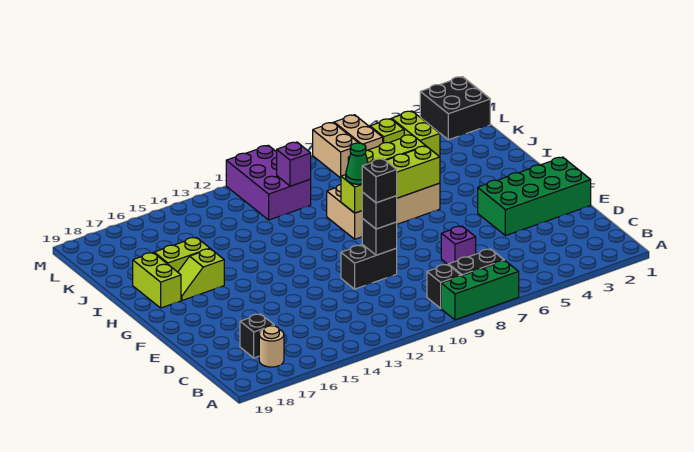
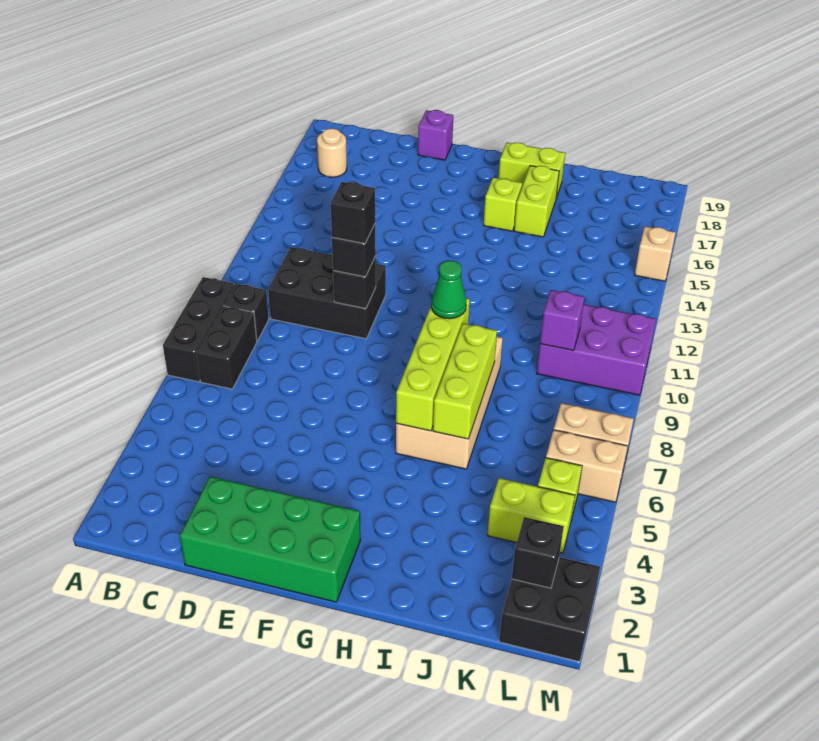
green 1x3 brick [441,261,519,320] -> black 1x3 brick [163,277,234,382]
black 1x1 brick [240,314,274,358] -> black 1x1 brick moved to [512,517,564,588]
purple 1x1 brick [441,226,476,265] -> purple 1x1 brick moved to [418,110,453,160]
green 2x4 brick [478,157,591,236] -> green 2x4 brick turned to [180,477,360,602]
black 1x2 brick [341,245,397,289] -> black 2x3 brick [268,247,386,339]
none -> tan 1x1 brick [635,227,676,281]

